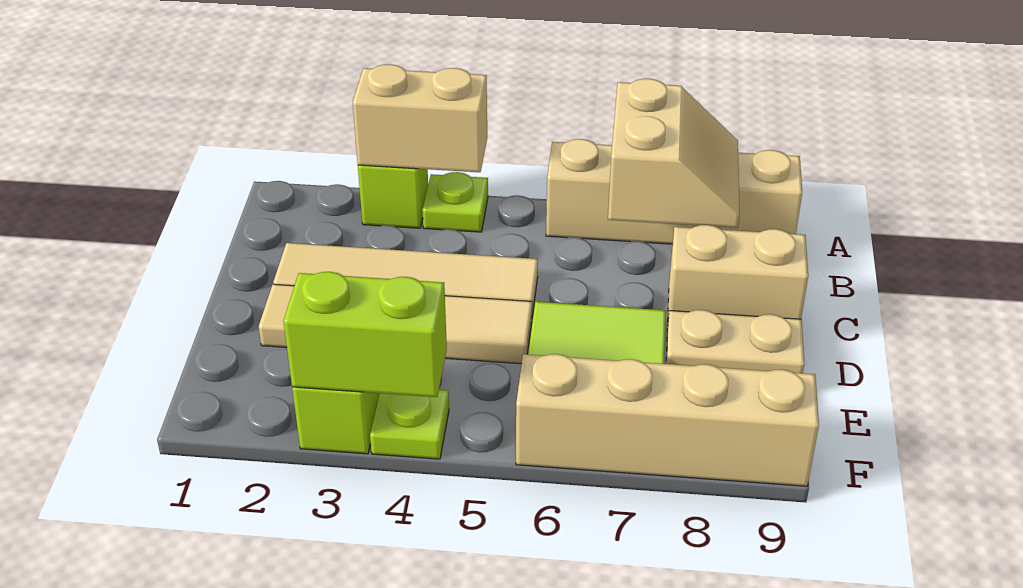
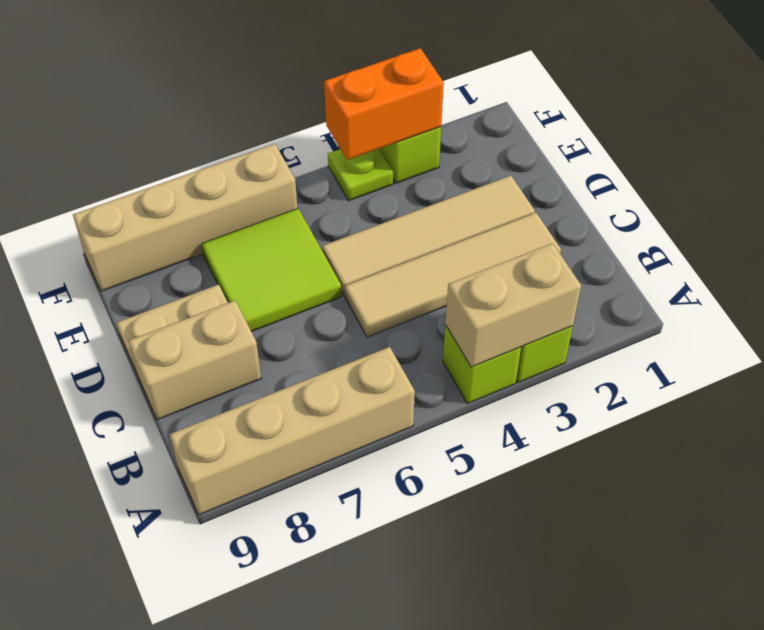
lime 1x1 plate [422,172,488,232] -> lime 1x1 brick [443,325,521,403]
tan 2x2 slope [608,79,740,228] -> none
lime 1x2 brick [283,272,447,397] -> orange 1x2 brick [324,48,444,160]

